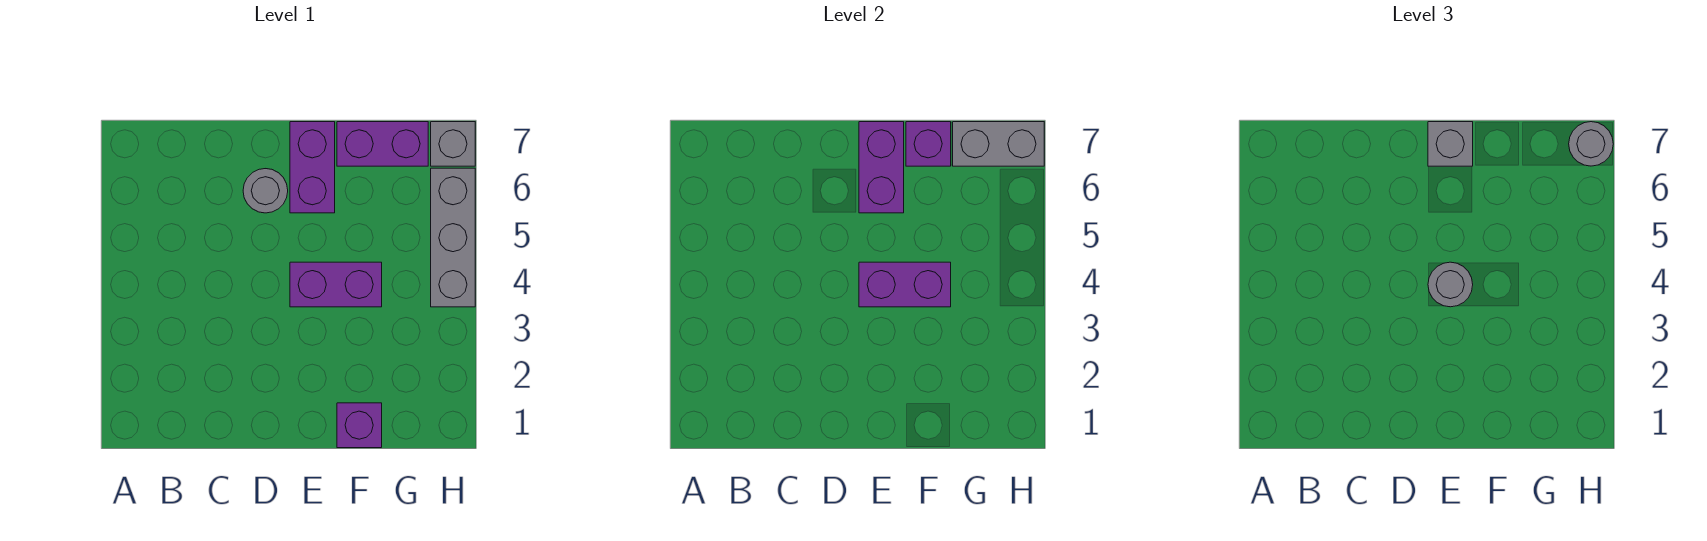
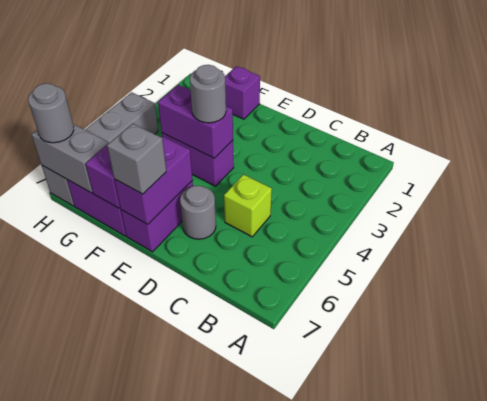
none -> lime 1x1 brick [224,175,272,237]

